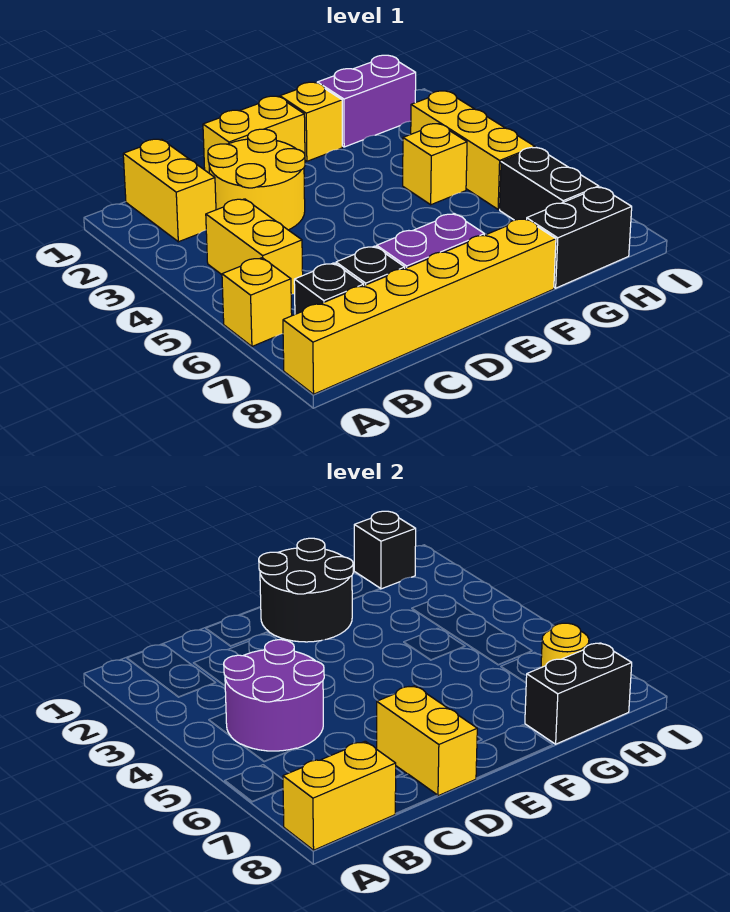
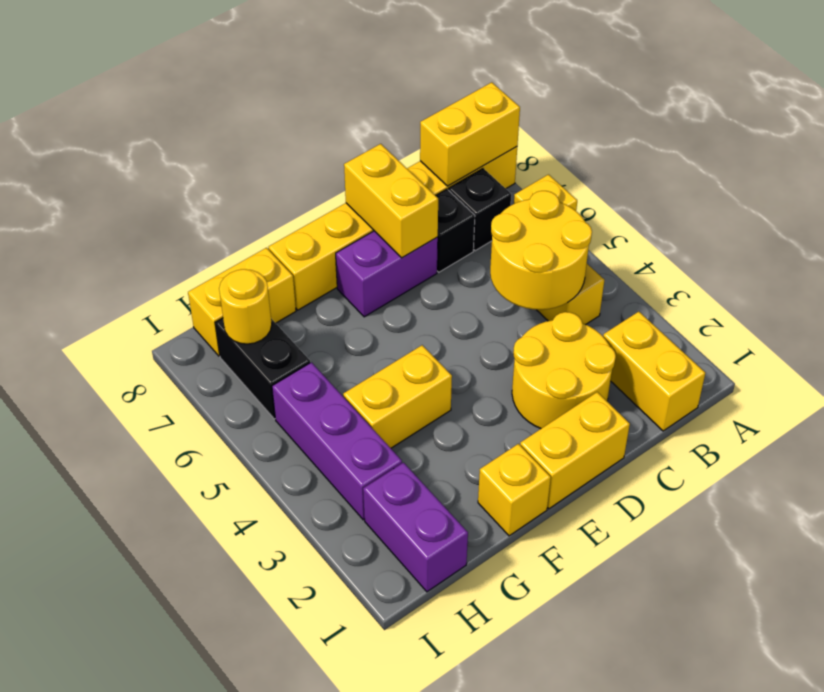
purple 2x2 round brick [224,640,324,751] -> yellow 2x2 round brick [490,191,592,310]
black 2x2 round brick [259,538,353,642] -> none
purple 1x2 brick [317,55,416,147] -> purple 1x2 brick turned to [363,463,468,592]
yellow 1x1 brick [403,124,467,205] -> yellow 1x2 brick [343,345,452,448]
black 1x2 brick [527,187,632,288] -> yellow 1x2 brick [188,248,296,356]
black 1x2 brick [525,643,632,744] -> none
black 1x1 brick [354,511,416,589] -> none
yellow 1x3 brick [411,91,535,209] -> purple 1x3 brick [272,362,402,520]

